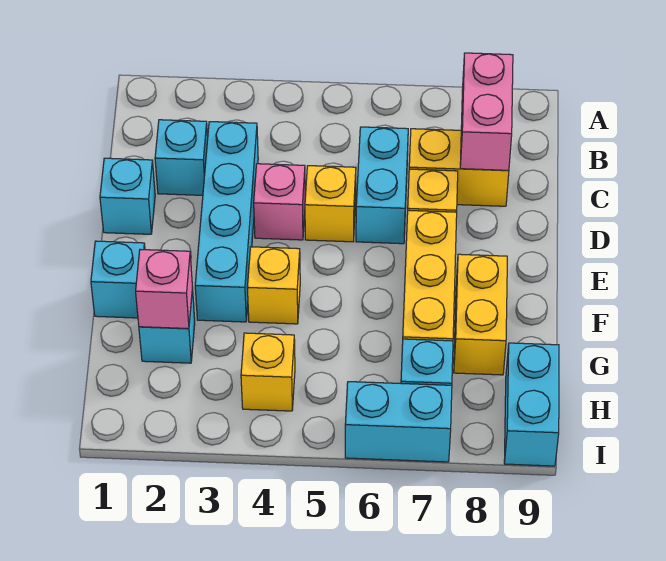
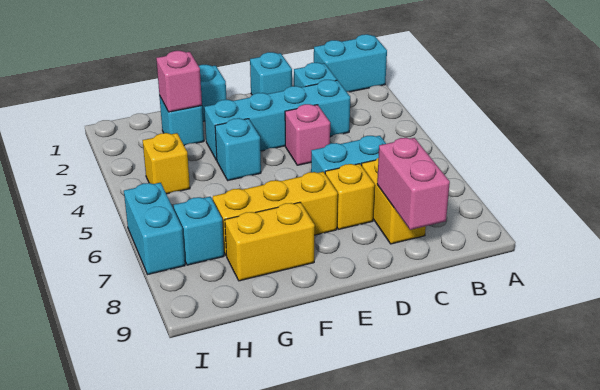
pink 1x2 brick [460,53,513,170] -> pink 1x2 brick turned to [377,138,450,230]
yellow 1x1 brick [305,166,356,242] -> none
yellow 1x1 brick [247,247,300,324] -> cyan 1x1 brick [215,118,261,180]
cyan 1x2 brick [504,343,559,466] -> cyan 1x2 brick moved to [314,34,387,92]

